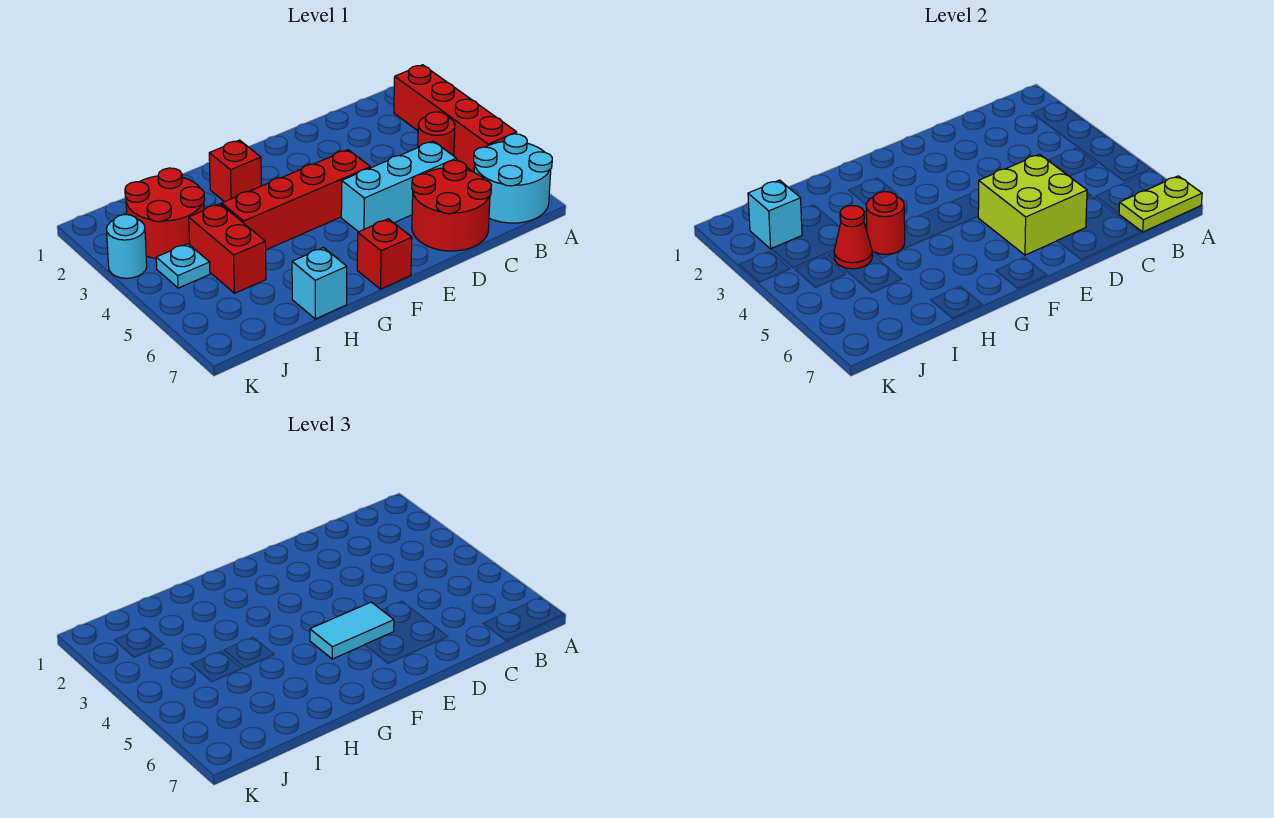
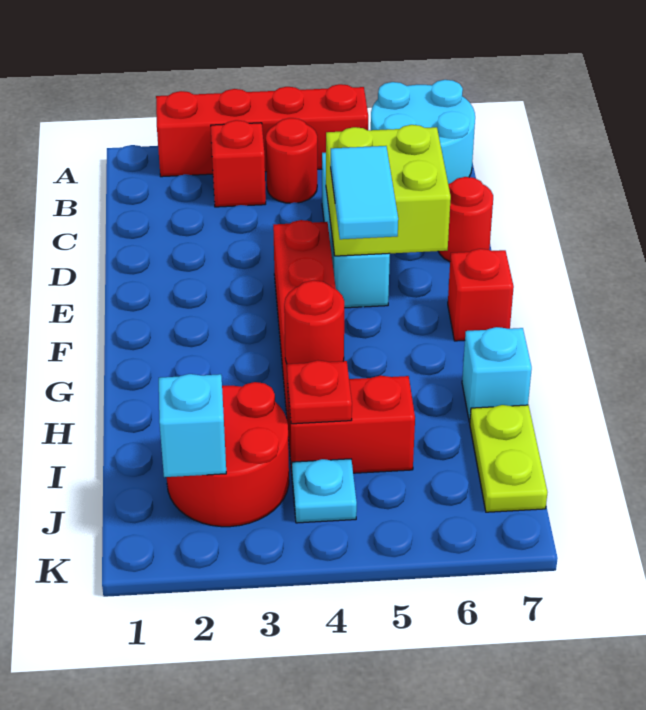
lime 1x2 plate [1119,176,1202,232] -> lime 1x2 plate moved to [470,405,547,512]
red 2x2 round brick [412,160,491,251] -> red 1x1 round brick [439,177,493,262]
red 1x1 brick [209,140,261,202] -> red 1x1 brick moved to [211,120,266,207]
red 1x1 cone [834,205,872,269] -> red 1x1 plate [287,360,352,424]
cyan 1x1 round brick [106,215,147,278] -> none

